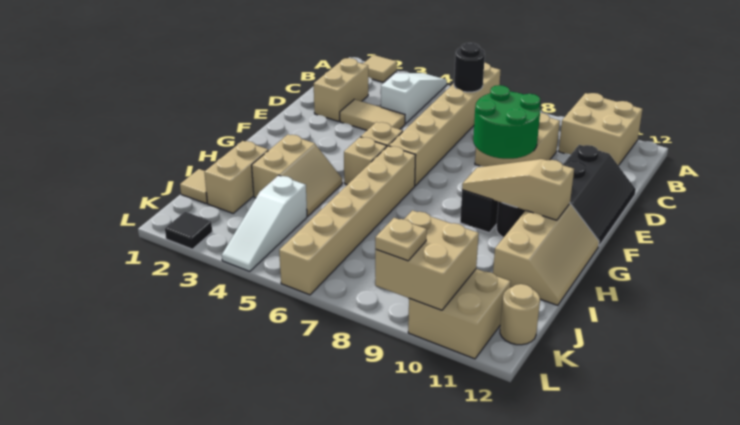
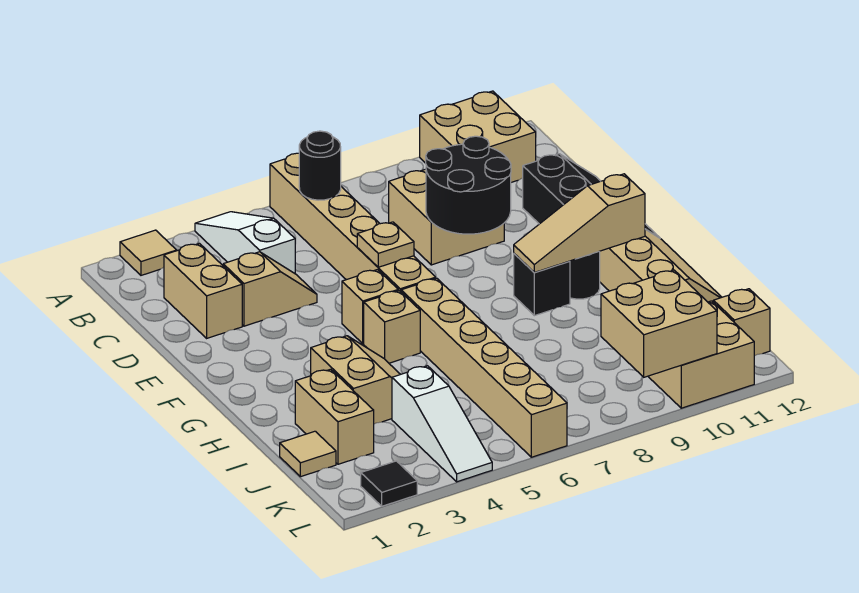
tan 1x2 tile [340,99,405,130] -> tan 1x2 slope [223,252,317,326]
green 2x2 round brick [473,85,540,159] -> black 2x2 round brick [426,136,511,234]
tan 1x1 round brick [500,284,540,345] -> tan 1x1 brick [713,289,770,356]
tan 1x1 plate [375,218,427,261] -> tan 1x1 plate moved to [357,222,414,267]

